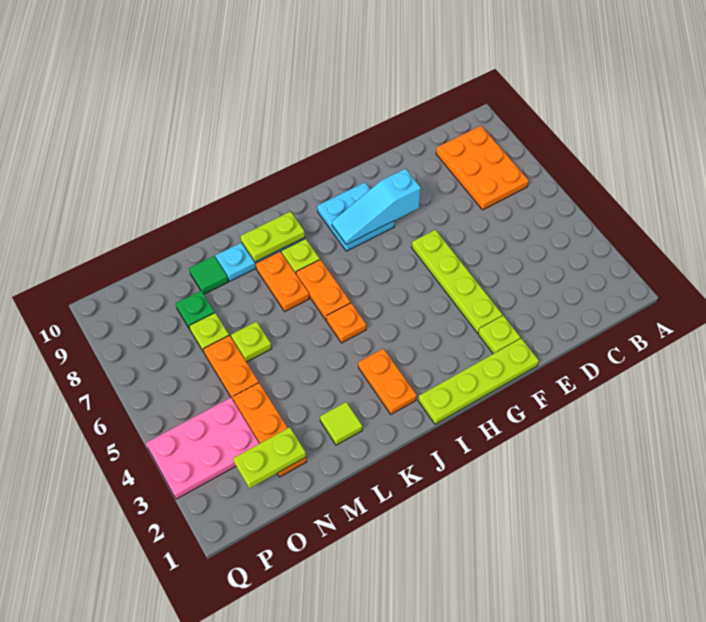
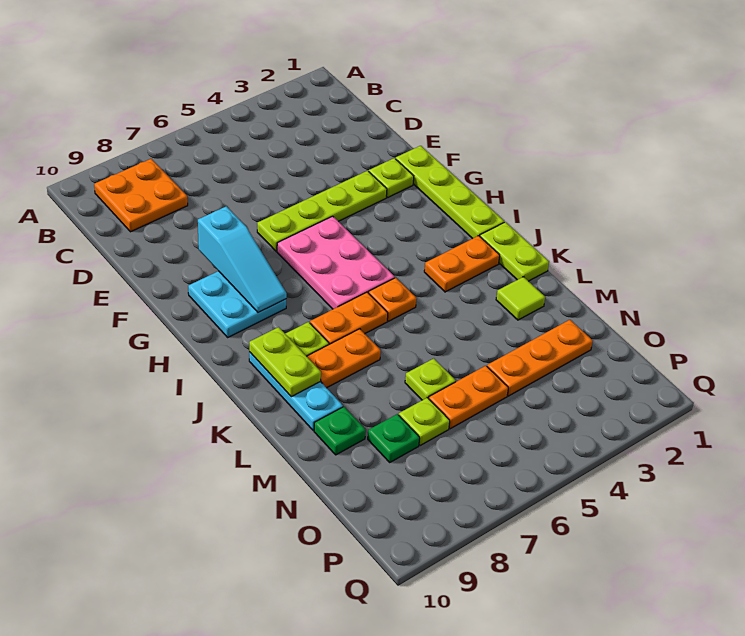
orange 2x3 plate [436,126,529,210] -> orange 2x2 plate [94,159,188,232]
green 1x1 tile [189,256,228,294] -> green 1x1 plate [314,407,366,455]
lime 1x2 plate [233,427,306,488] -> lime 1x2 plate moved to [480,222,549,281]
pink 2x3 plate [146,398,259,499] -> pink 2x3 plate moved to [277,216,395,309]

